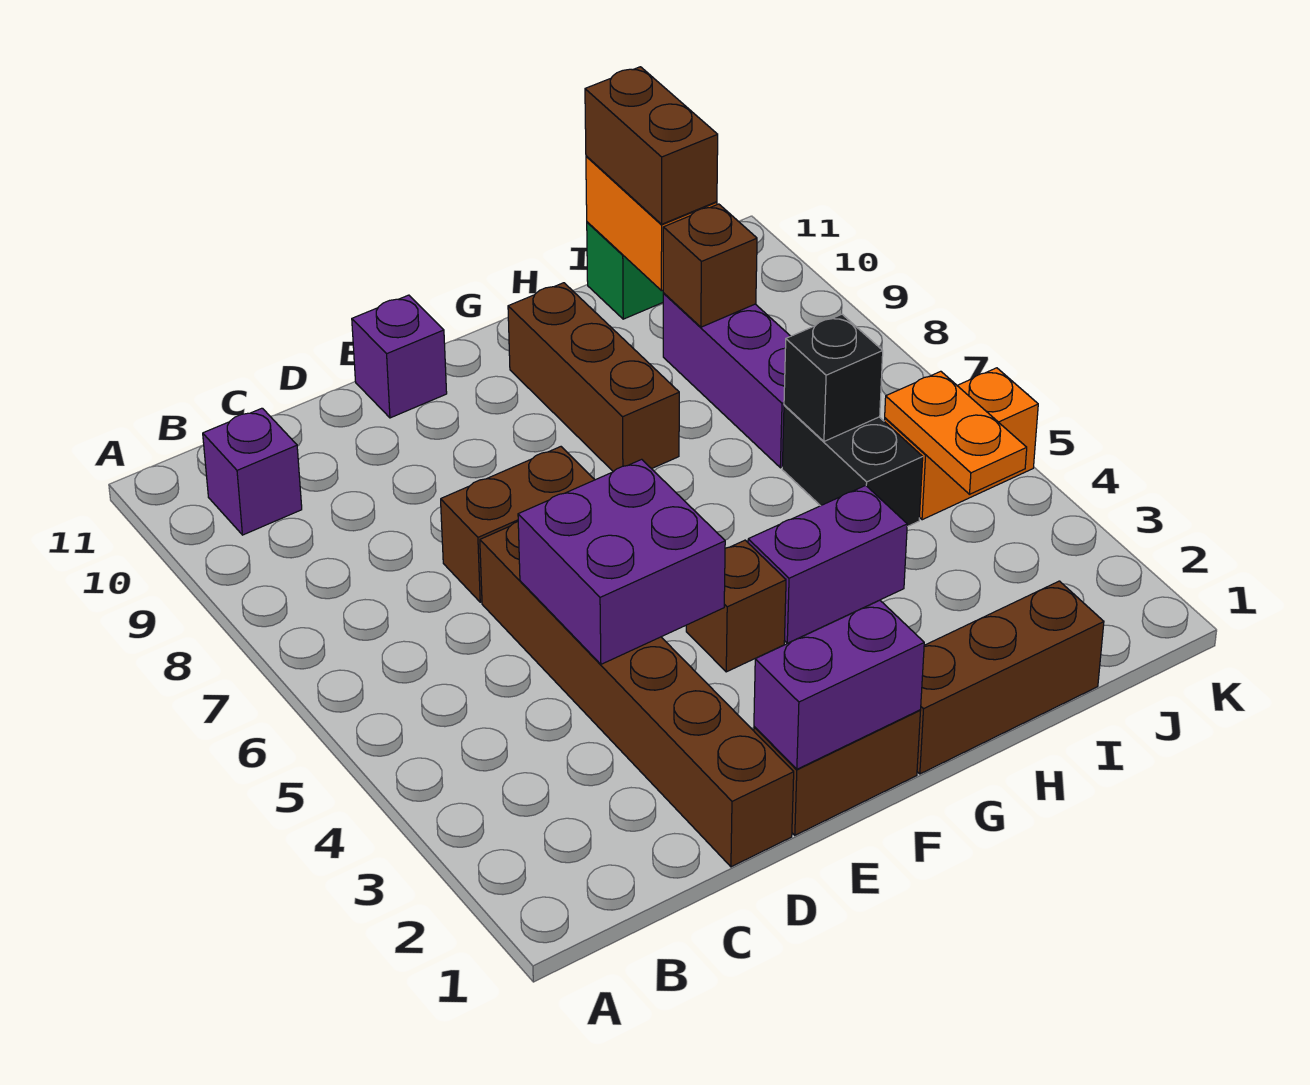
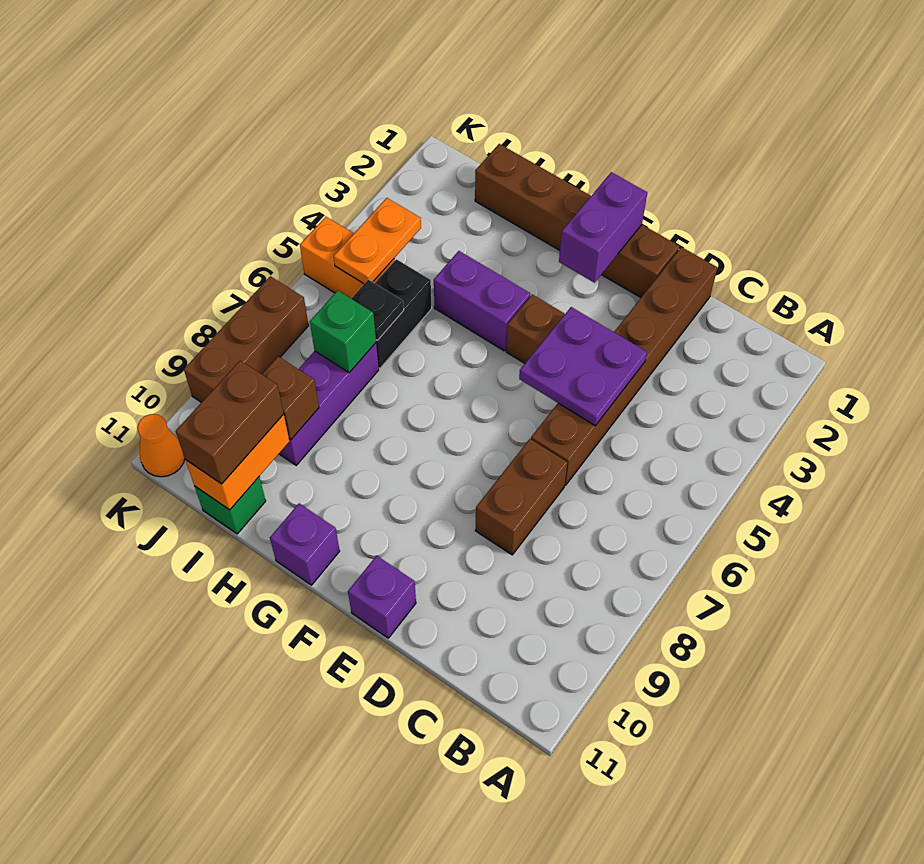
purple 1x1 brick [203,408,302,535] -> purple 1x1 brick moved to [270,503,340,585]
purple 2x2 brick [518,459,725,664] -> purple 2x2 plate [519,307,647,426]
brown 1x2 brick [441,447,595,602] -> brown 1x2 brick turned to [475,439,567,555]
purple 1x2 brick [754,600,924,769] -> purple 1x2 brick turned to [559,172,647,283]
brown 1x3 brick [508,283,679,472] -> brown 1x3 brick moved to [184,276,309,402]
black 1x1 brick [784,314,883,441] -> black 1x1 plate [351,280,404,340]
none -> green 1x1 brick [310,291,376,373]
none -> orange 1x1 cone [138,414,185,477]

